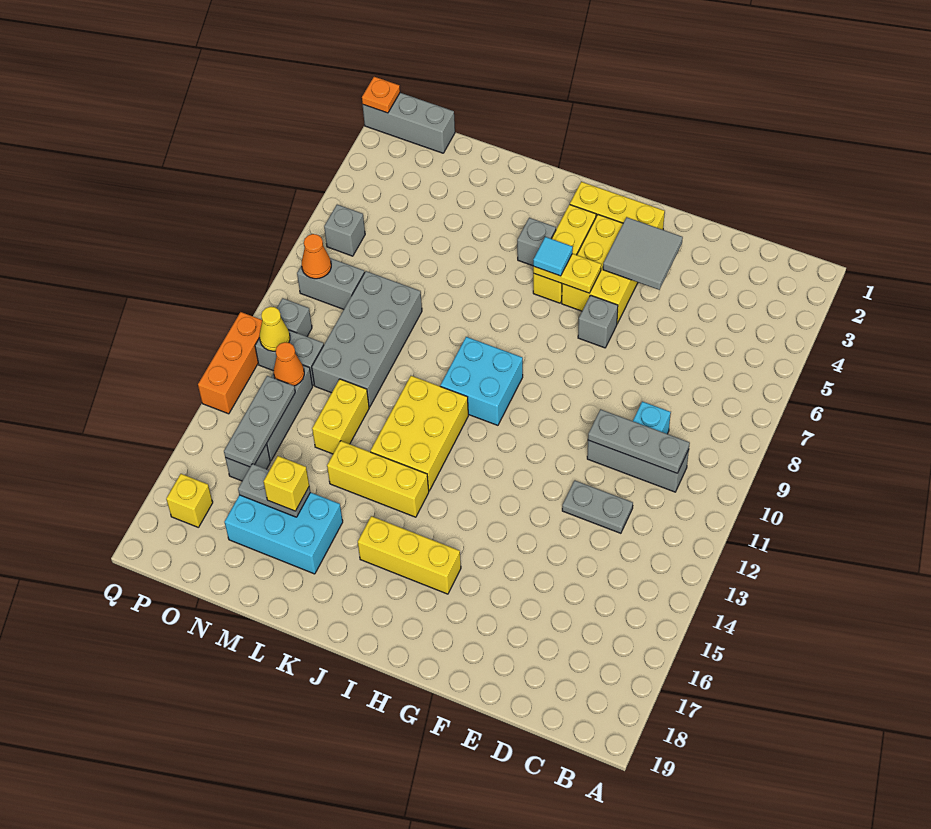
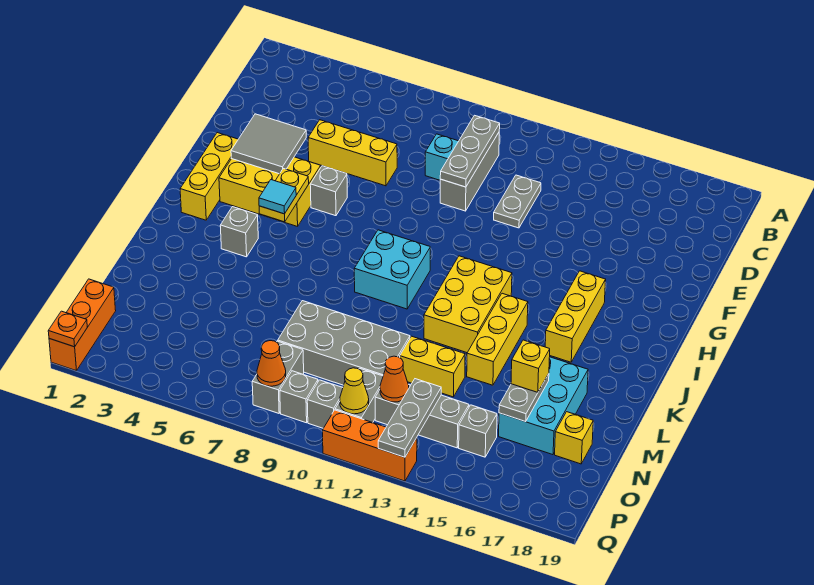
yellow 1x3 brick [533,204,596,303] -> yellow 1x3 brick moved to [308,120,397,186]
yellow 2x3 brick [370,376,468,491] -> yellow 2x3 brick turned to [424,256,512,353]
grey 1x3 brick [363,93,455,153] -> orange 1x3 brick [49,279,116,371]
grey 1x3 plate [224,376,295,467] -> grey 1x3 plate turned to [378,379,441,457]
grey 1x1 brick [324,205,365,256] -> grey 1x1 brick moved to [280,371,318,423]
yellow 1x1 brick [166,474,213,527] -> yellow 1x1 brick moved to [555,412,593,464]

